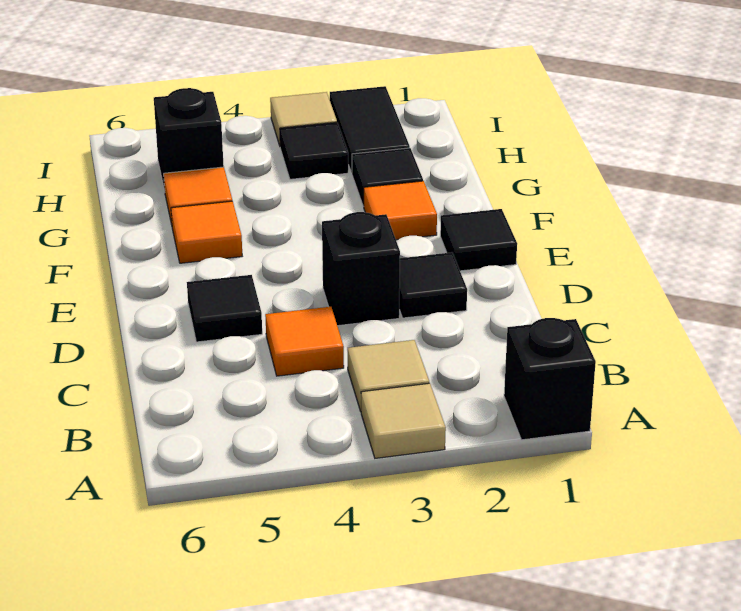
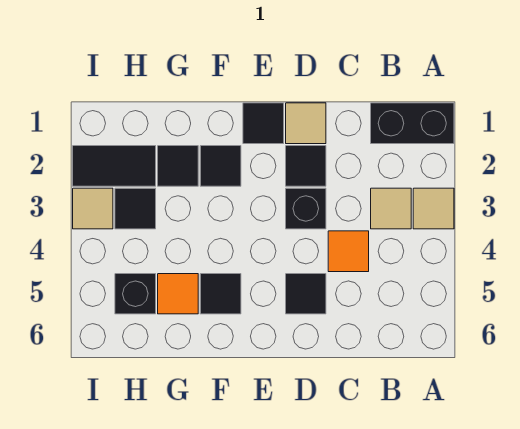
black 1x1 brick [504,318,596,440] -> black 1x2 brick [371,103,454,144]
none -> tan 1x1 tile [286,103,326,144]
orange 1x1 tile [363,181,437,240] -> black 1x1 tile [200,146,241,186]
orange 1x1 tile [171,201,242,263] -> black 1x1 tile [200,274,241,314]

